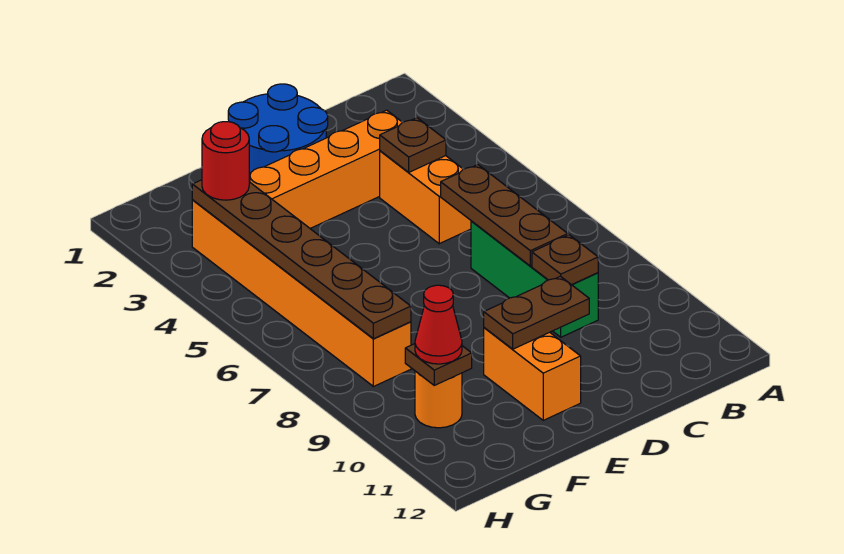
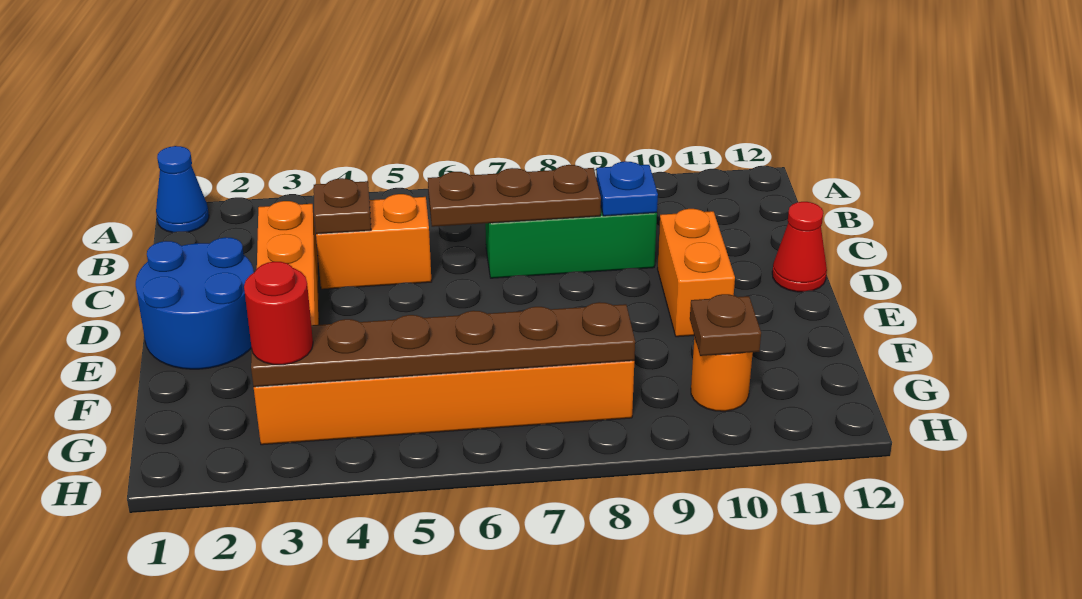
none -> blue 1x1 cone [156,146,209,233]
brown 1x1 plate [532,235,598,285] -> blue 1x1 plate [596,161,658,216]
brown 1x2 plate [484,276,589,349] -> none
orange 1x2 brick [484,328,581,420] -> orange 1x2 brick turned to [658,209,735,337]
red 1x1 cone [415,285,462,364] -> red 1x1 cone moved to [772,202,827,292]

